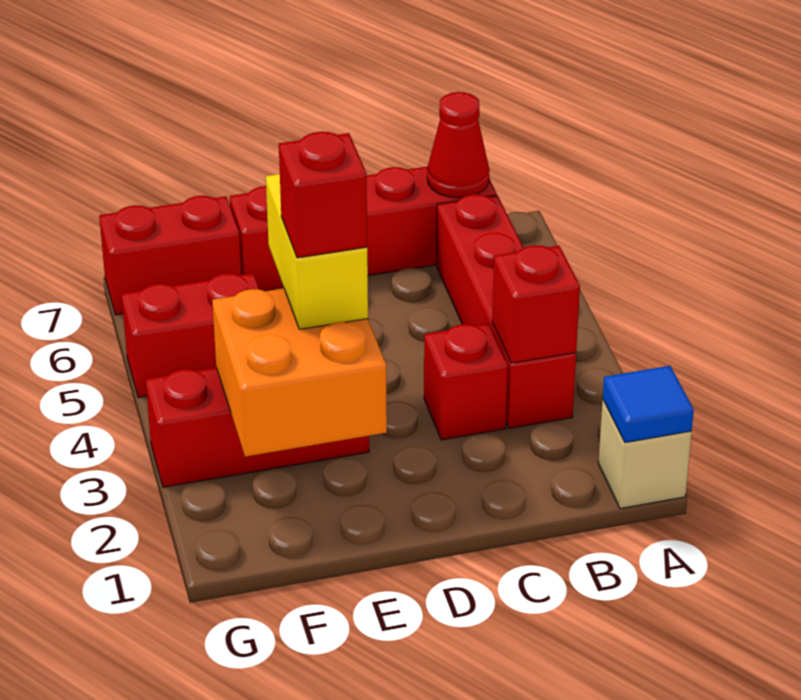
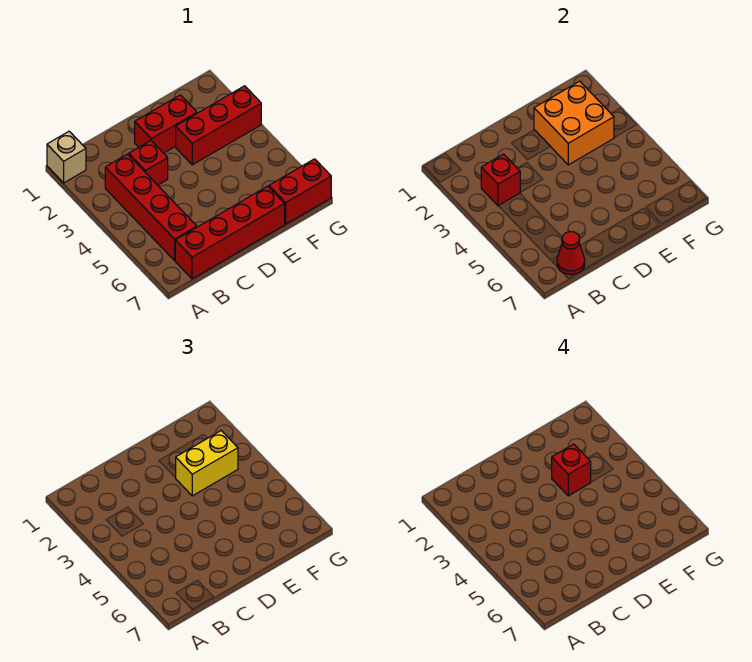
blue 1x1 tile [603,366,694,443] -> none
yellow 1x2 brick [266,174,368,329] -> yellow 1x2 brick turned to [176,431,238,496]
red 1x2 brick [121,273,259,398] -> red 1x2 brick moved to [135,95,197,153]

